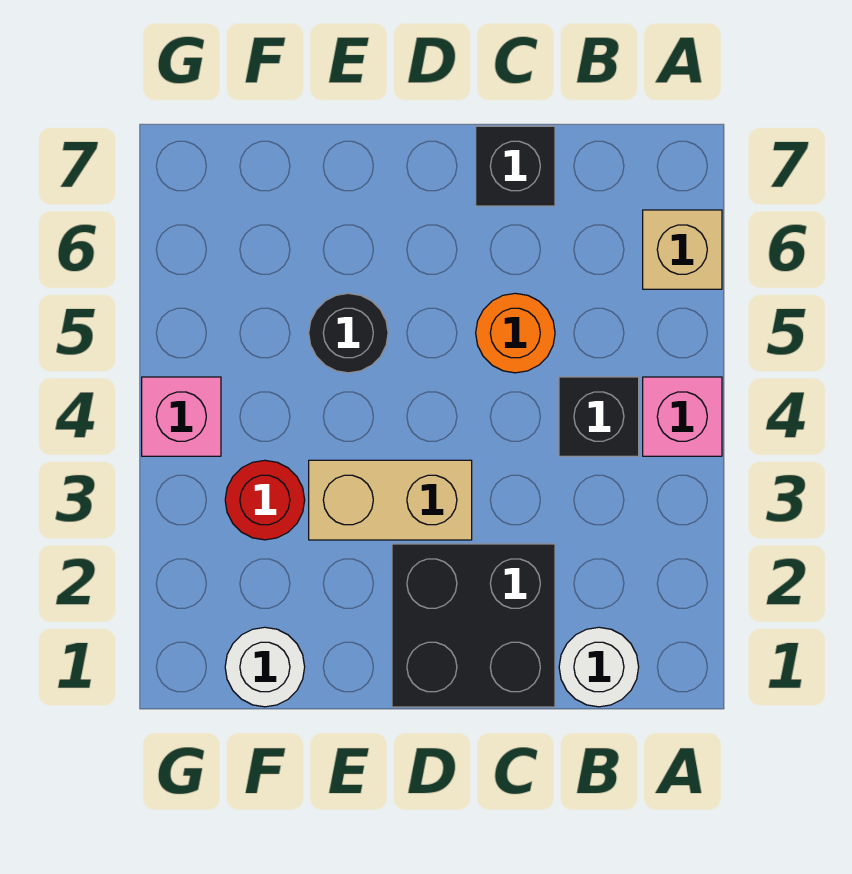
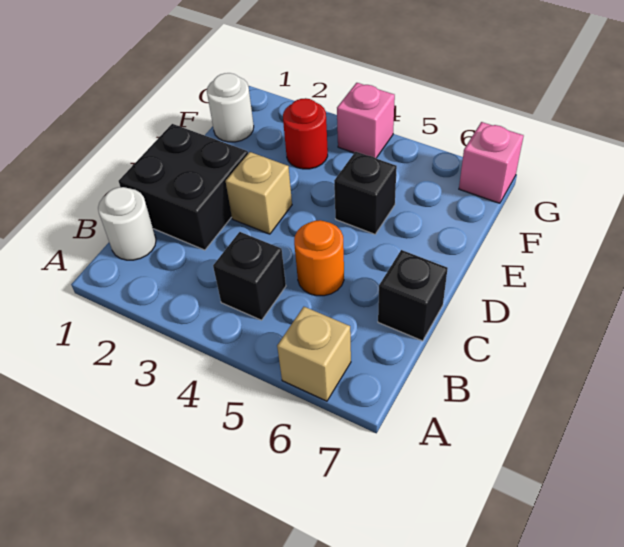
pink 1x1 brick [643,377,722,456] -> pink 1x1 brick moved to [459,122,524,203]
tan 1x2 brick [309,460,472,540] -> tan 1x1 brick [226,152,292,234]
black 1x1 round brick [309,293,388,373] -> black 1x1 brick [334,152,397,234]

